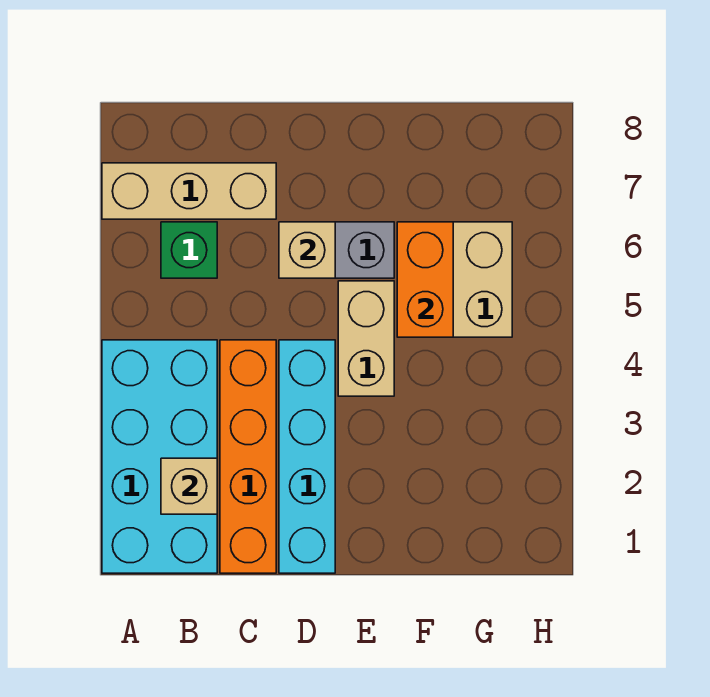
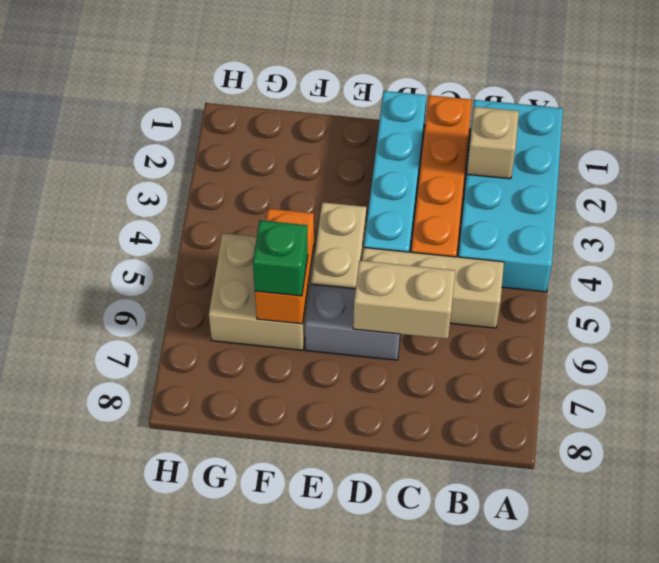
tan 1x3 brick [102,163,276,219] -> tan 1x3 brick moved to [362,248,504,328]
green 1x1 brick [161,222,217,278] -> green 1x1 brick moved to [253,220,308,296]
tan 1x1 brick [279,222,335,278] -> tan 1x2 brick [353,261,455,339]

